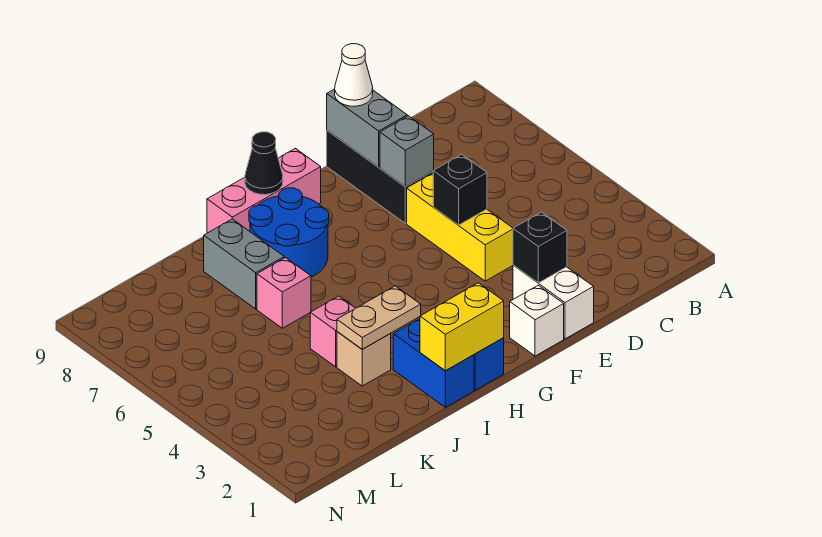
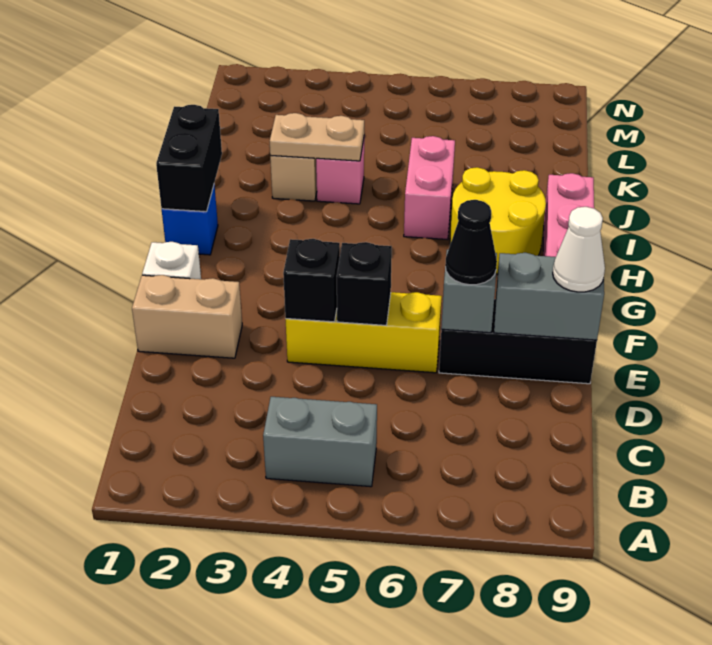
white 1x2 brick [513,265,594,339] -> tan 1x2 brick [132,275,242,358]
black 1x1 brick [513,212,567,283] -> black 1x1 brick moved to [283,239,340,322]
yellow 1x2 brick [420,283,504,371] -> black 1x2 brick [156,105,222,212]
blue 2x2 round brick [249,188,329,277] -> yellow 2x2 round brick [450,167,546,274]
black 1x1 cone [245,132,283,195] -> black 1x1 cone moved to [445,200,497,285]
blue 1x2 brick [393,319,474,407] -> none
tan 1x2 plate [337,286,421,349] -> tan 1x2 plate turned to [270,113,364,161]
pink 1x1 brick [257,258,311,328] -> pink 1x2 brick [404,136,455,240]
grey 1x2 brick [204,219,284,309] -> grey 1x2 brick moved to [263,397,377,487]

